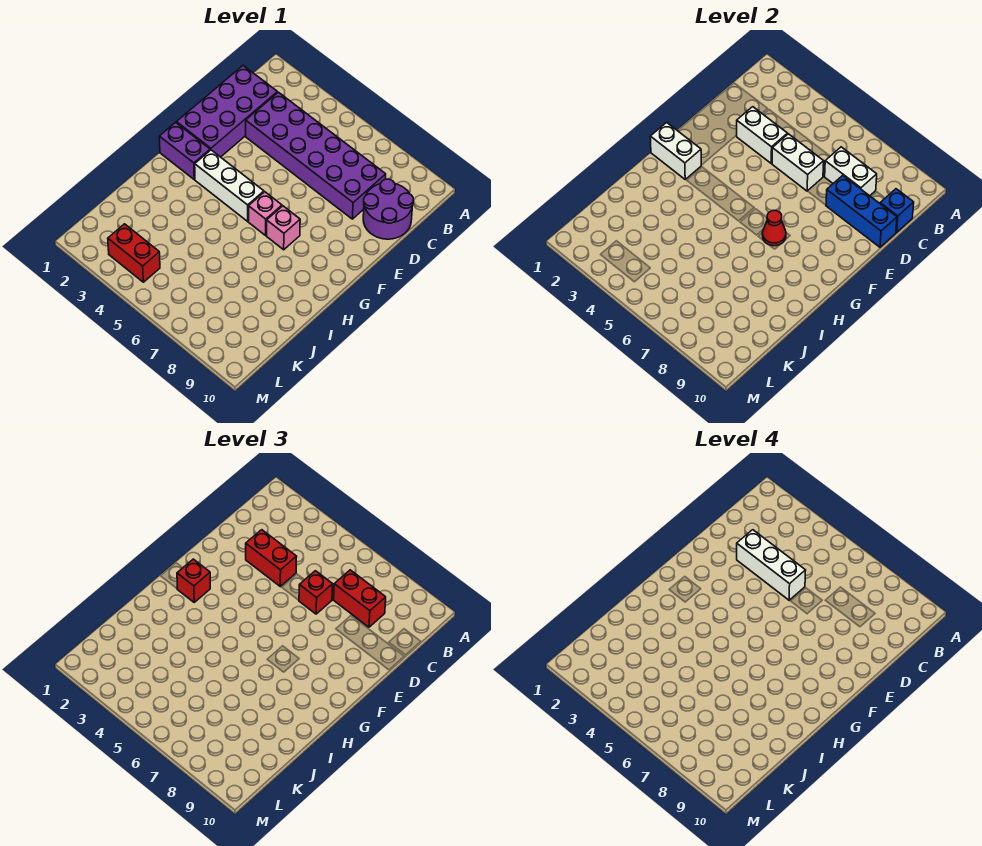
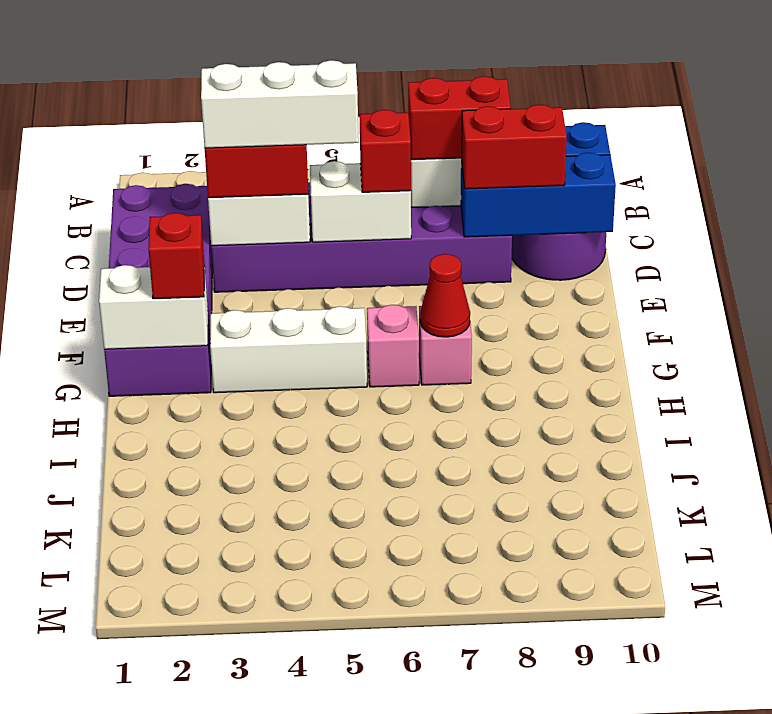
red 1x2 brick [108,224,160,282] -> red 1x2 brick moved to [462,105,567,189]

